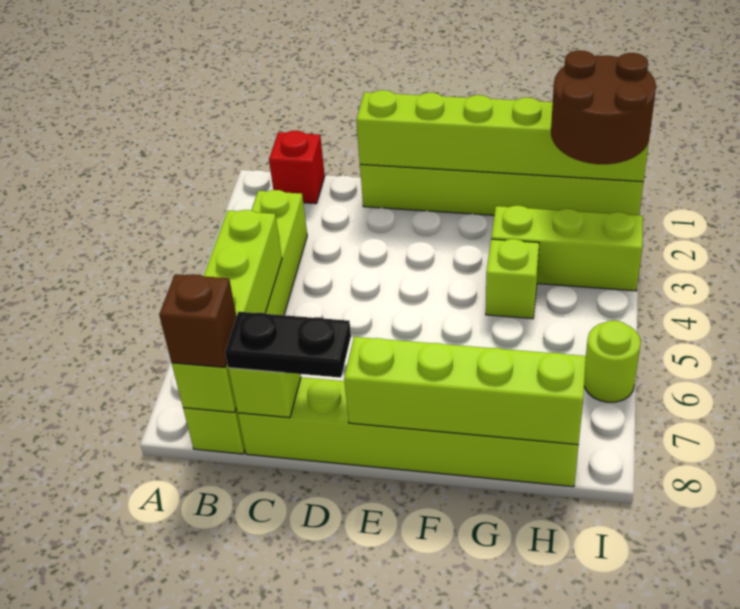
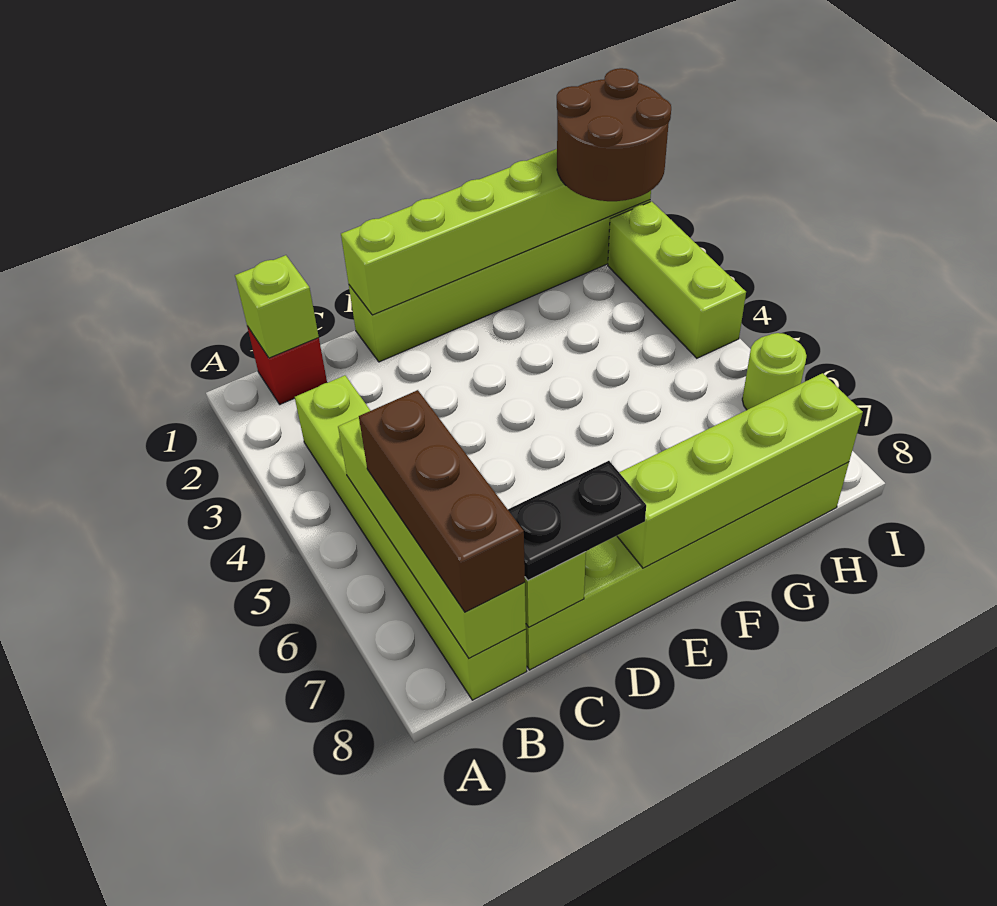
brown 1x1 brick [159,274,237,367] -> brown 1x3 brick [359,390,525,612]
lime 1x3 brick [491,205,643,291] -> lime 1x3 brick turned to [608,201,746,358]
lime 1x1 brick [486,239,539,319] -> lime 1x1 brick moved to [235,255,319,358]

